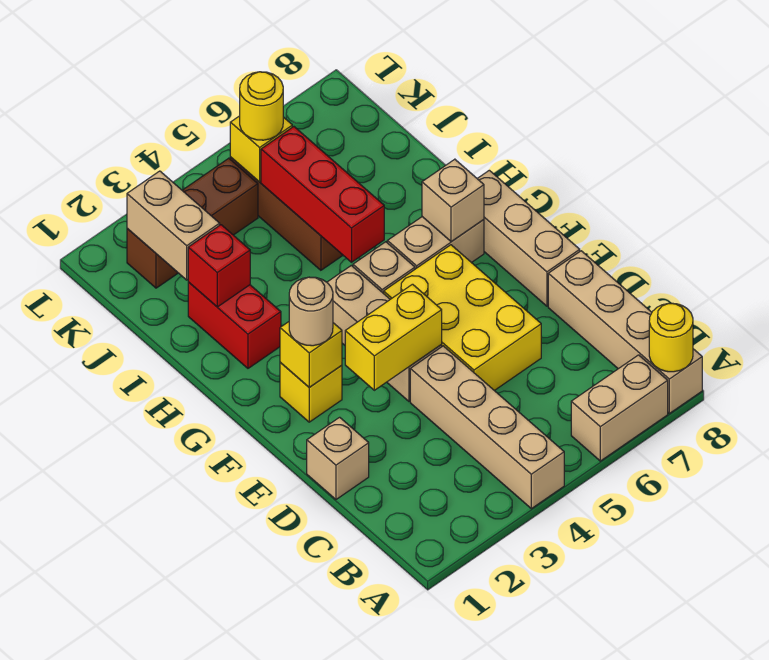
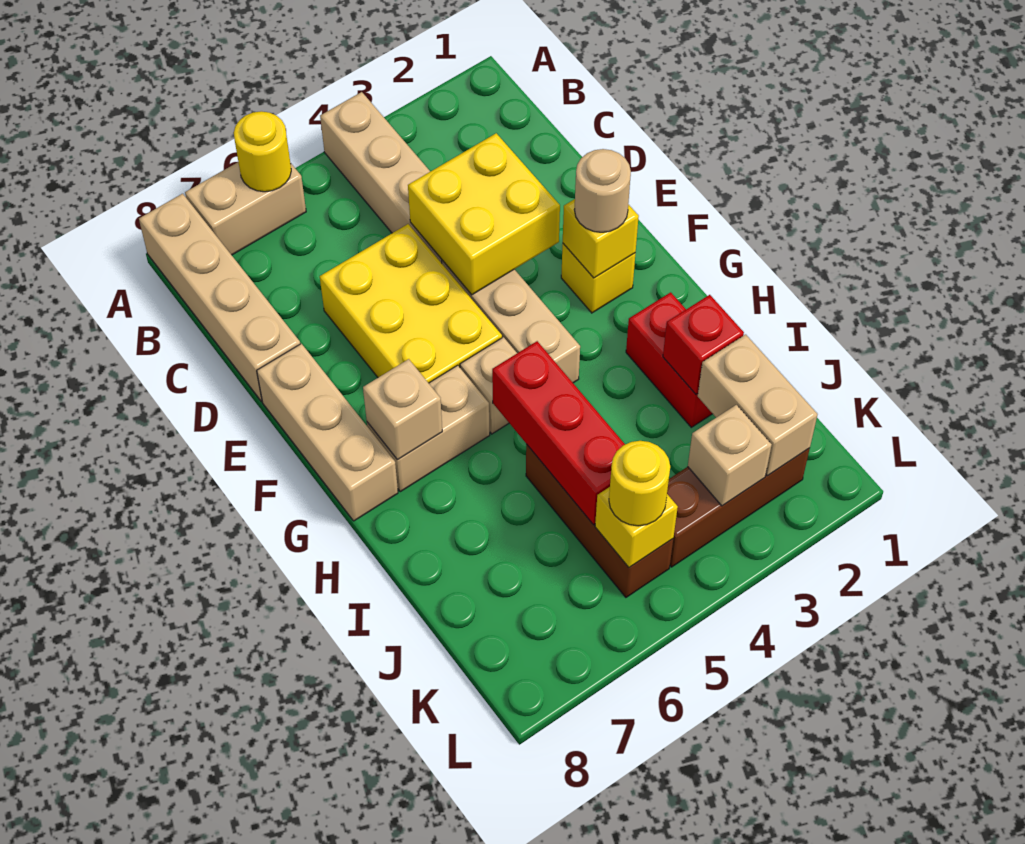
yellow 1x1 round brick [649,303,693,372] -> yellow 1x1 round brick moved to [234,111,291,192]
tan 1x1 brick [307,417,369,499] -> tan 1x1 brick moved to [688,405,772,506]
yellow 1x2 brick [345,284,442,390] -> yellow 2x2 brick [408,133,560,295]

